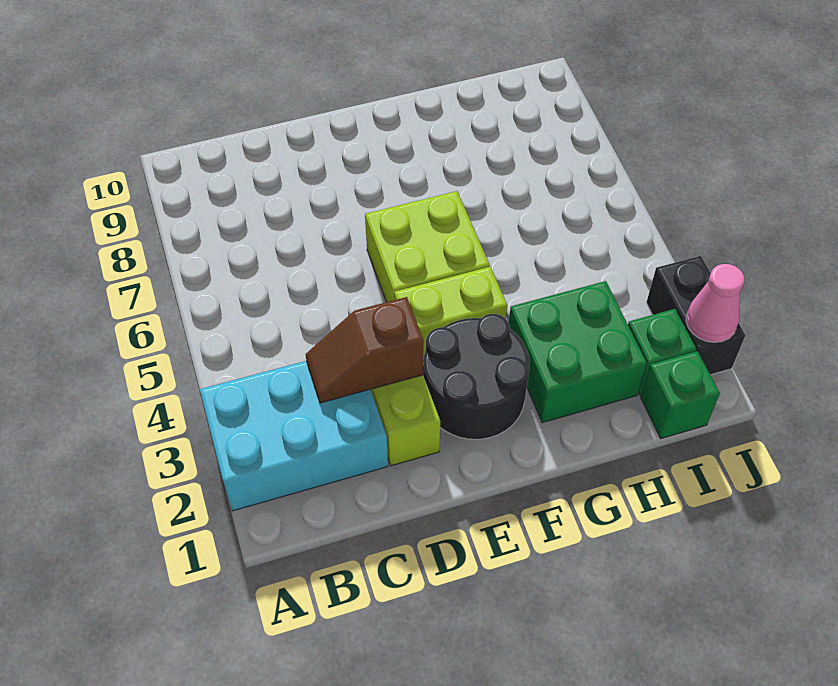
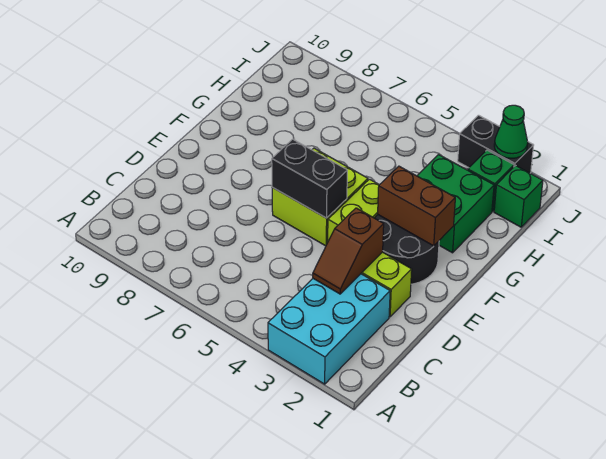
none -> black 1x2 brick [272,139,347,218]
none -> brown 1x2 brick [378,166,455,246]
pink 1x1 cone [686,264,744,342] -> green 1x1 cone [494,105,528,158]

